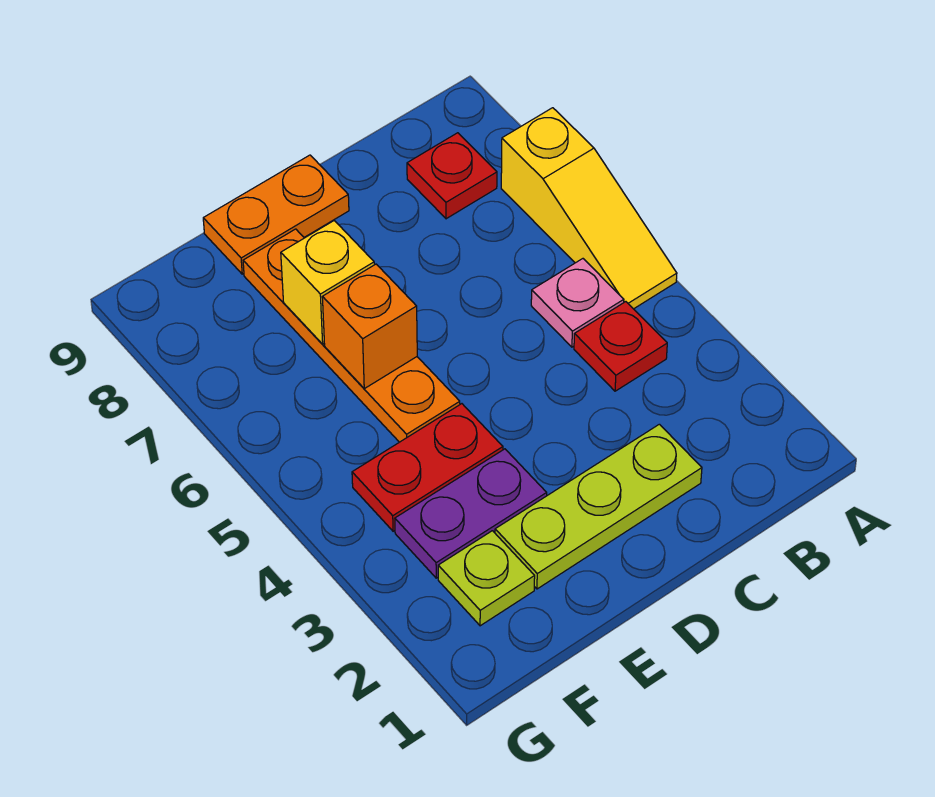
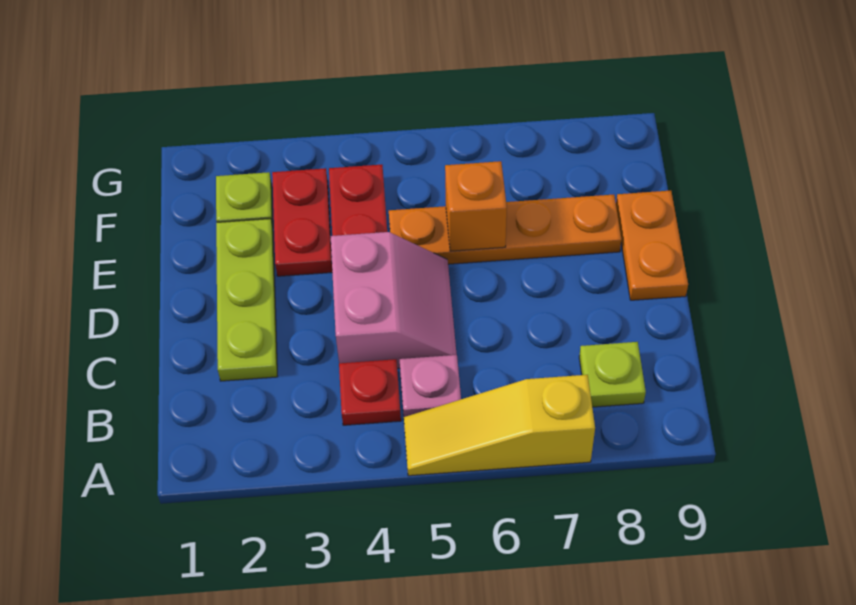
red 1x1 plate [407,133,497,219] -> lime 1x1 plate [579,342,646,407]
none -> pink 2x2 slope [331,232,457,368]
purple 1x2 plate [395,449,547,578] -> red 1x2 plate [272,168,332,276]
yellow 1x1 brick [281,221,374,344] -> none

